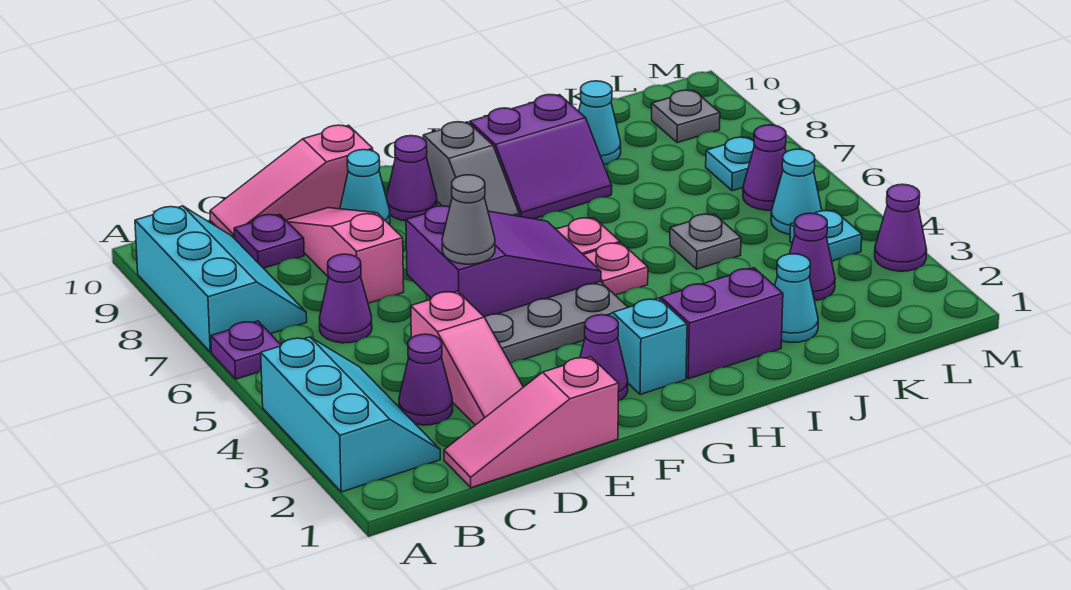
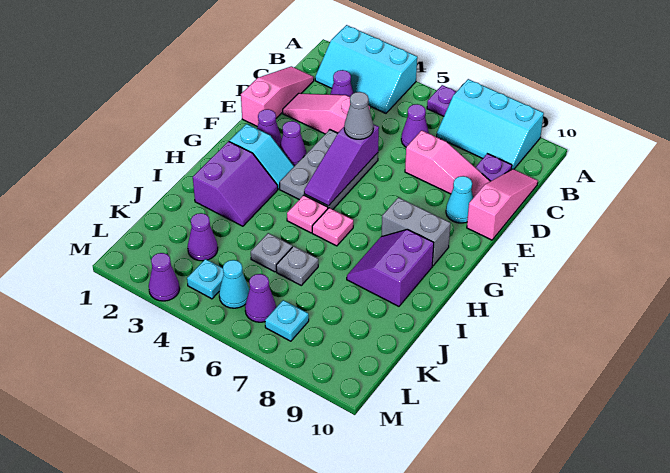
purple 2x3 slope [406,206,601,317] -> purple 1x3 slope [304,124,379,206]
purple 1x1 cone [386,136,437,221] -> purple 1x1 cone moved to [280,121,306,166]
grey 1x2 slope [423,122,519,216] -> grey 1x2 brick [381,197,450,266]
cyan 1x1 cone [775,254,818,342] -> none
cyan 1x1 cone [579,81,621,164] -> none
grey 1x1 plate [652,90,720,143] -> grey 1x1 plate moved to [276,246,318,285]

